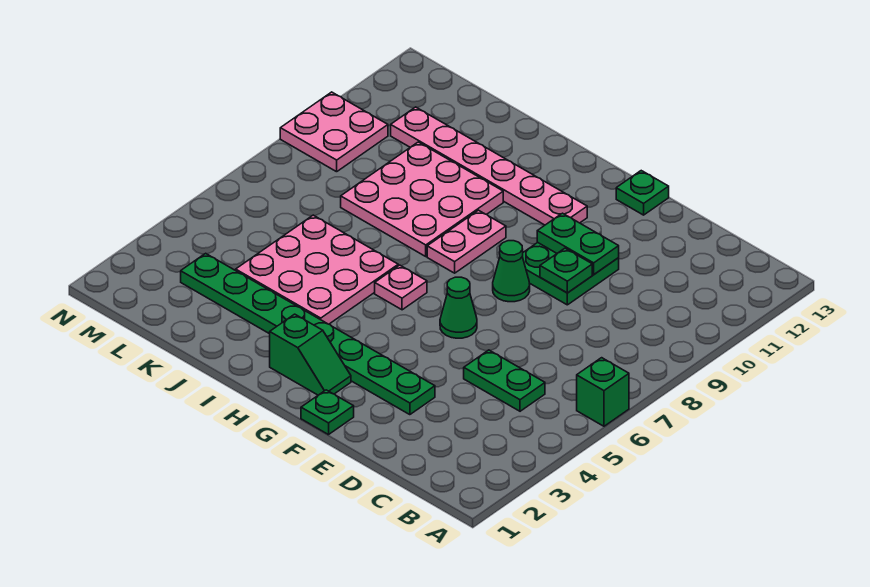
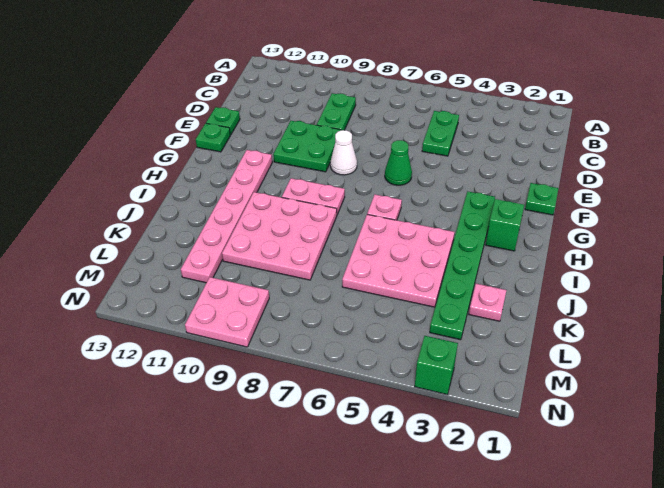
green 1x1 brick [577,358,629,426] -> green 1x1 brick moved to [415,336,458,394]
green 1x8 plate [181,253,435,415] -> green 1x6 plate [430,192,495,340]
green 1x1 plate [540,248,592,293] -> green 1x1 plate moved to [206,107,240,135]
green 1x2 plate [537,213,619,274] -> green 1x2 plate moved to [317,93,356,130]
green 1x1 cone [493,241,530,302] -> white 1x1 cone [330,130,357,175]
none -> pink 1x1 plate [469,284,506,321]

